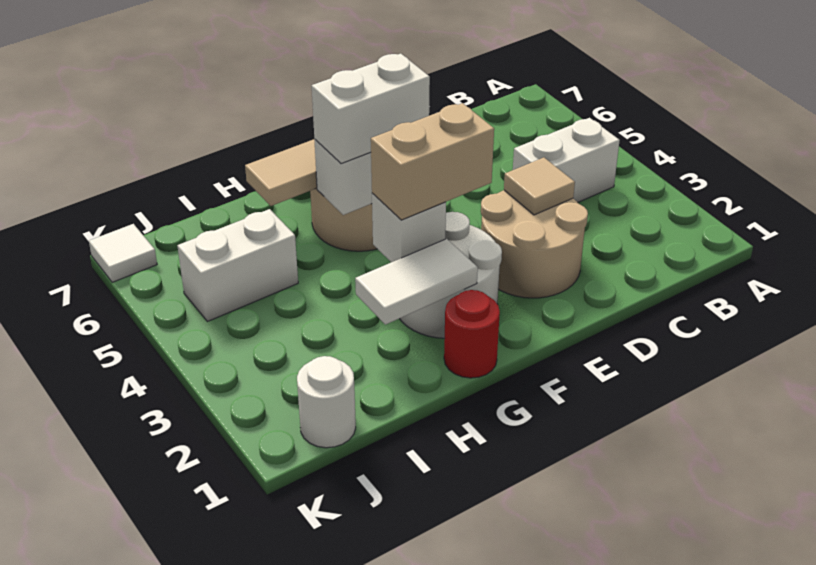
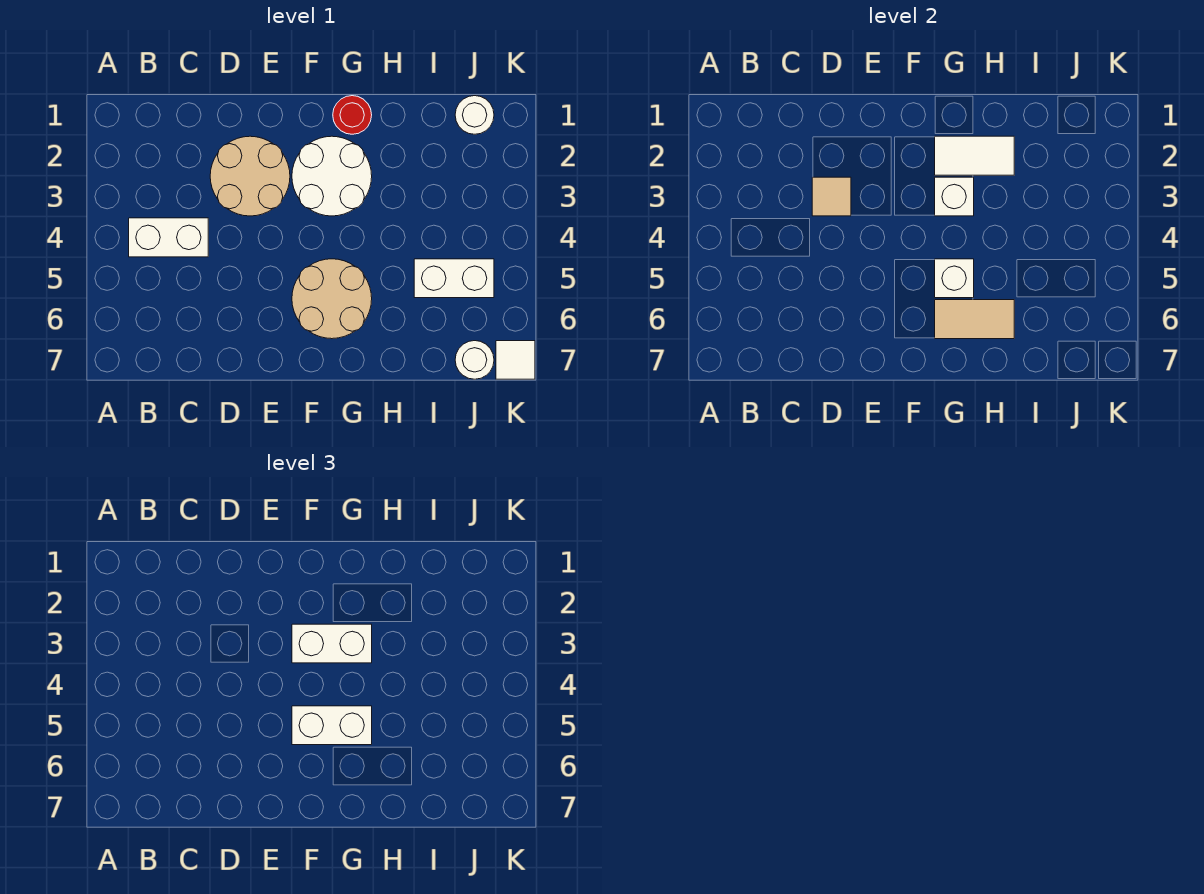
tan 1x2 brick [371,103,494,220] -> white 1x2 brick [292,624,372,663]
none -> white 1x1 round brick [455,341,494,379]

